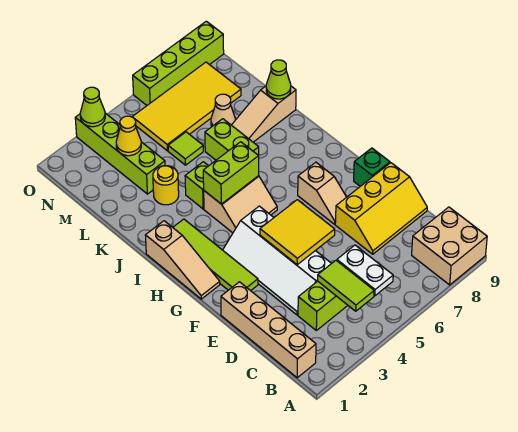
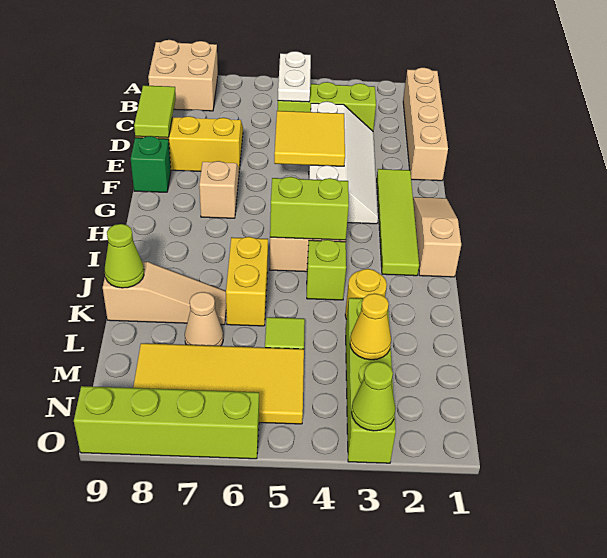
lime 1x2 tile [318,261,374,311] -> lime 1x2 tile moved to [134,85,176,138]
lime 1x2 brick [205,119,259,160] -> yellow 1x2 brick [226,237,268,326]

